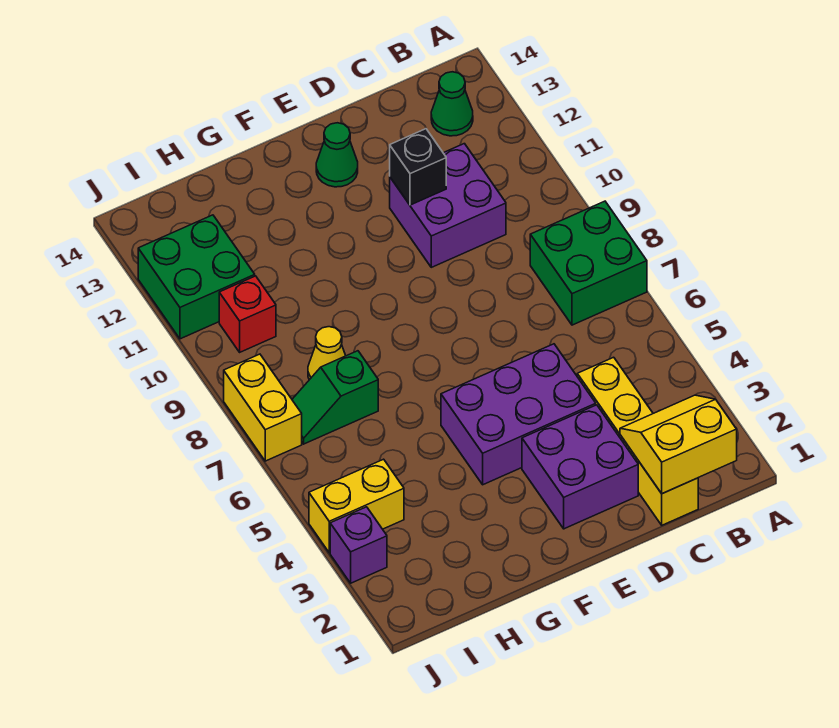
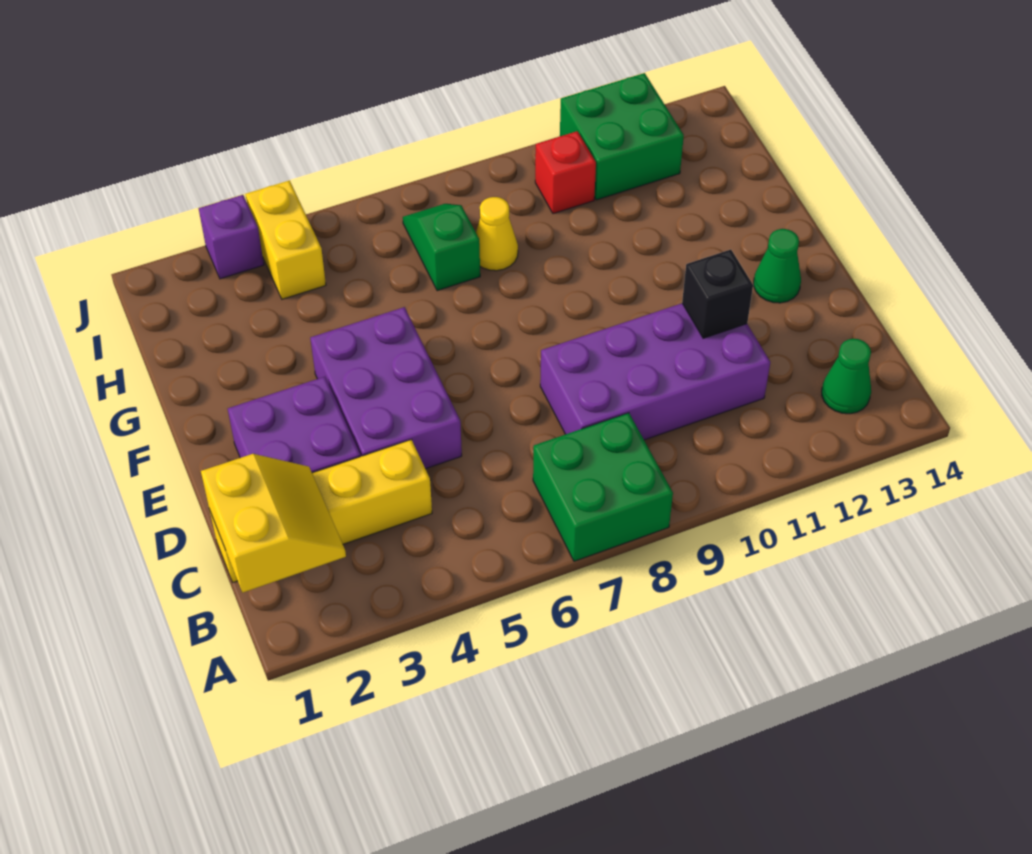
purple 2x2 brick [390,144,506,267] -> purple 2x4 brick [540,304,770,440]
yellow 1x2 brick [224,354,302,461] -> none

